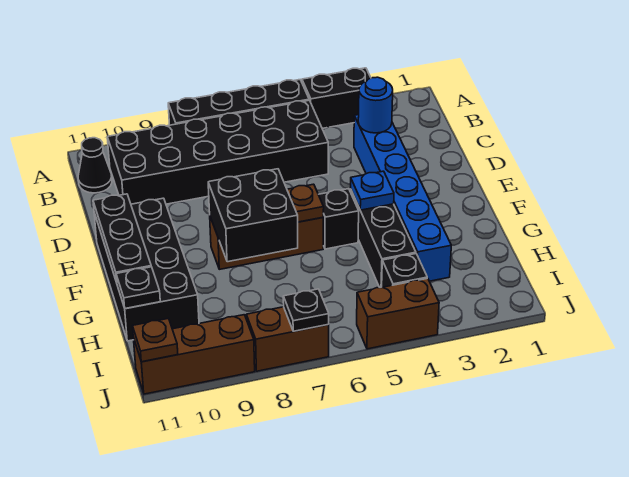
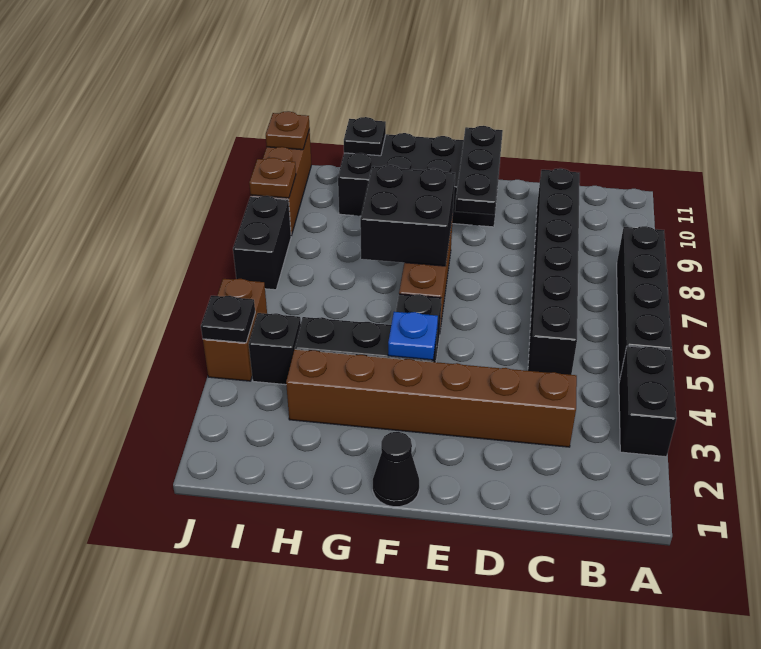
black 2x6 brick [107,100,328,204] -> black 1x6 brick [528,168,580,375]
black 1x1 cone [78,138,112,193] -> black 1x1 cone moved to [373,432,419,507]
blue 1x6 brick [354,115,451,281] -> brown 1x6 brick [286,349,577,447]
blue 1x1 round brick [358,77,393,133] -> none
black 1x3 plate [93,194,151,283] -> black 1x3 plate turned to [455,126,503,215]
brown 1x1 plate [287,184,324,222] -> brown 1x1 plate moved to [249,158,296,198]
brown 1x2 brick [246,307,329,371] -> black 1x2 brick [233,196,291,290]
black 1x1 plate [283,289,329,331] -> black 1x1 plate moved to [201,296,255,343]

